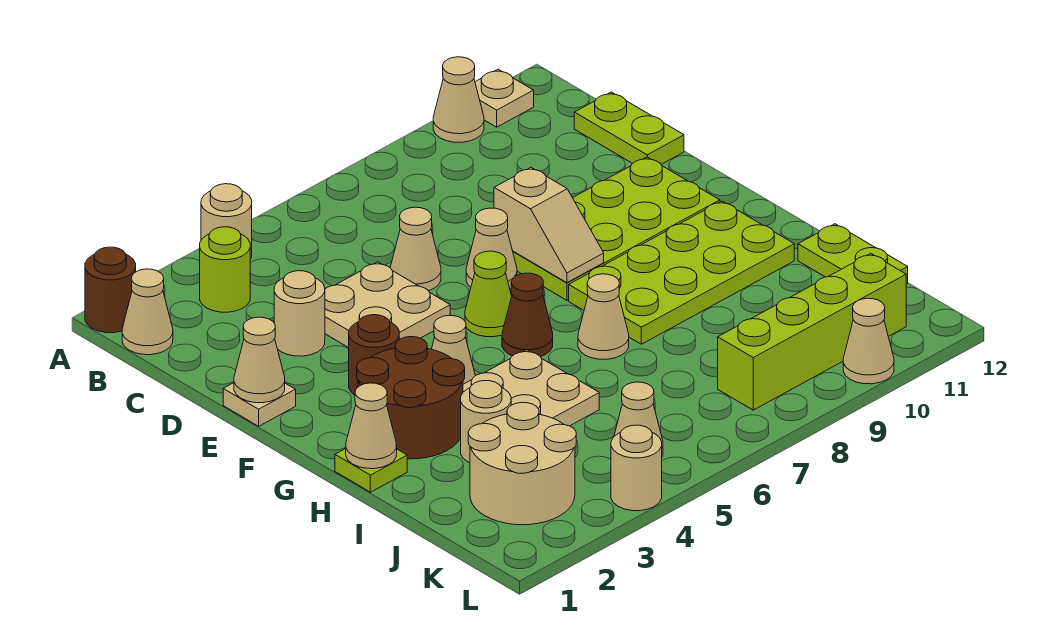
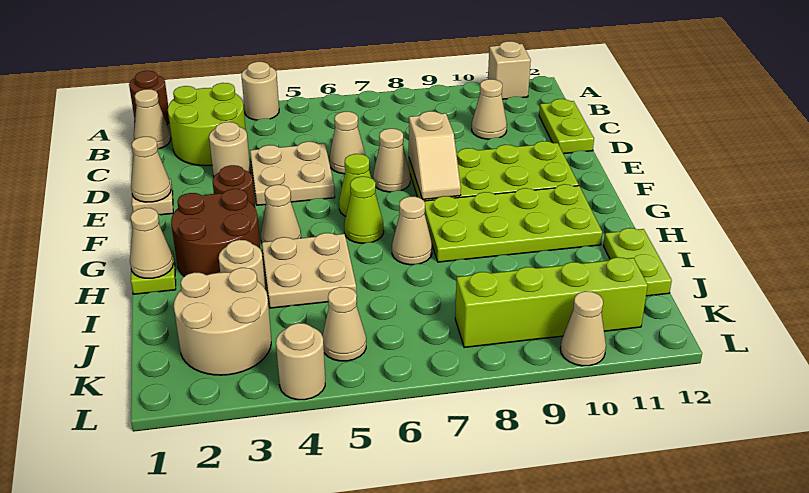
tan 1x1 cone [433,57,484,142] -> tan 1x1 cone moved to [472,79,507,139]
tan 1x1 plate [475,69,534,127] -> tan 1x1 brick [488,41,531,99]
lime 1x1 round brick [200,227,250,312] -> lime 2x2 round brick [168,83,246,166]
brown 1x1 cone [502,273,553,357] -> lime 1x1 cone [344,177,384,243]

